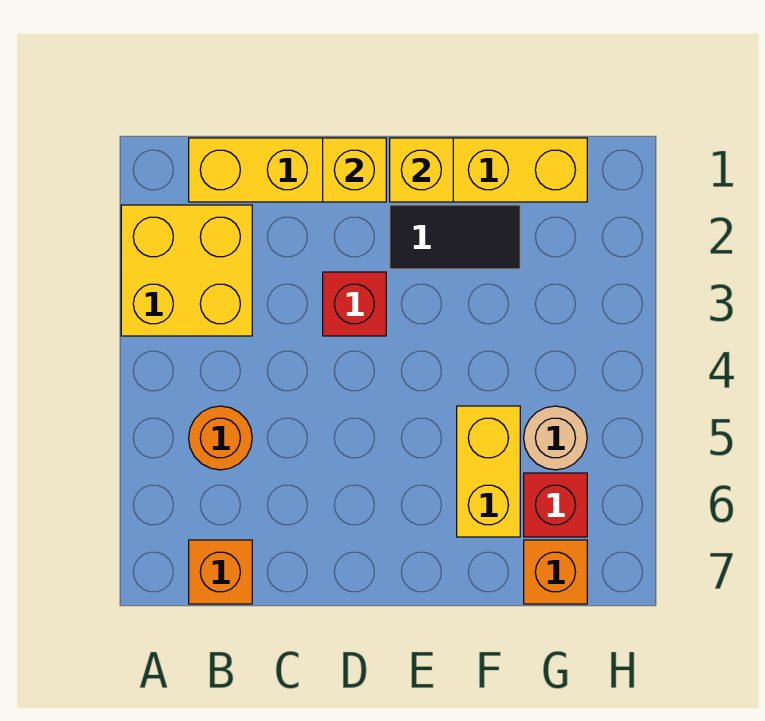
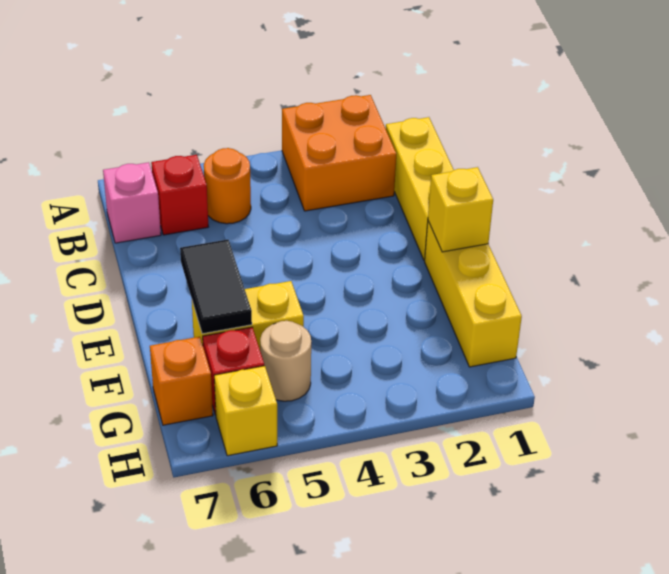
yellow 2x2 brick [121,205,252,336] -> orange 2x2 brick [282,95,396,211]
orange 1x1 brick [189,540,252,604] -> pink 1x1 brick [103,162,161,243]
yellow 1x1 brick [323,138,386,202] -> yellow 1x1 brick moved to [214,366,277,456]
red 1x1 brick [323,272,386,336] -> red 1x1 brick moved to [151,155,208,235]
black 1x2 tile [390,205,520,269] -> black 1x2 tile moved to [180,240,252,334]

